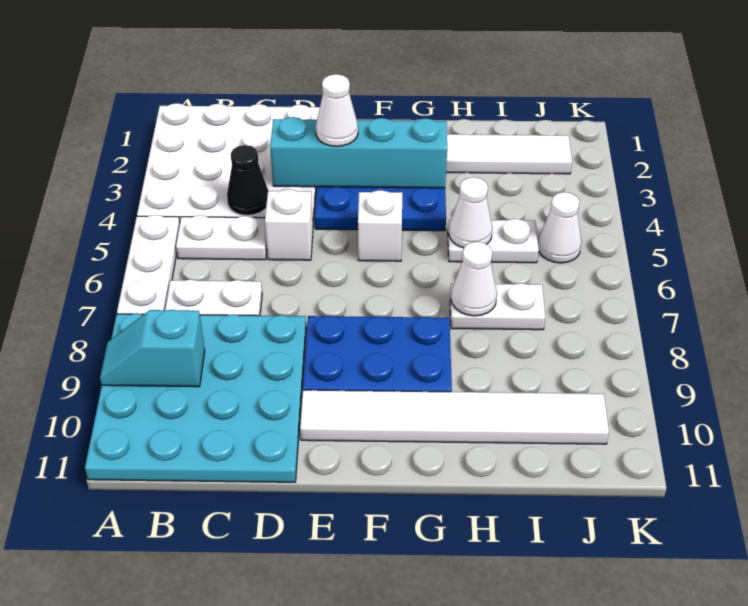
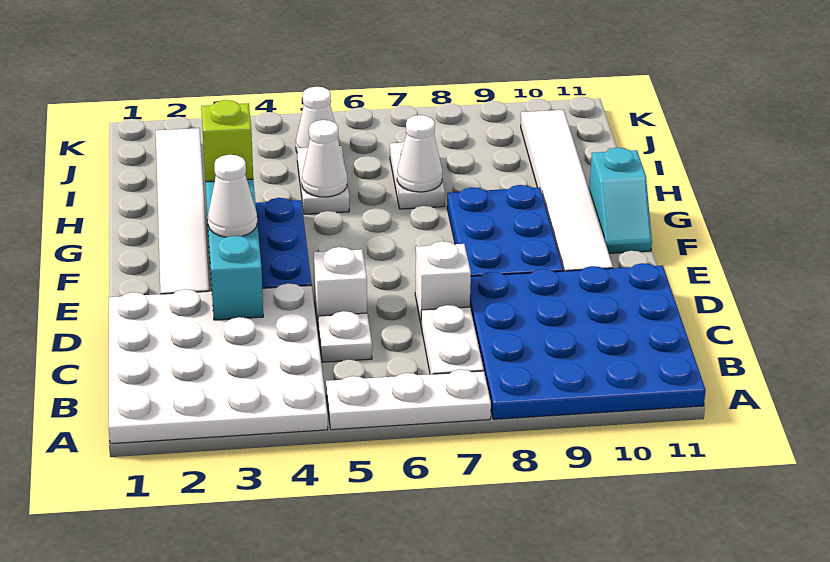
cyan 4x4 plate [85,313,306,482] -> blue 4x4 plate [470,263,706,419]
cyan 1x2 slope [100,310,205,387] -> cyan 1x2 slope moved to [589,147,652,253]
white 1x2 plate [176,215,267,260] -> white 1x1 plate [318,311,372,362]
black 1x1 cone [227,145,268,216] -> none
white 1x1 brick [358,190,402,261] -> white 1x1 brick moved to [415,241,471,322]
none -> lime 1x1 brick [201,100,253,182]

